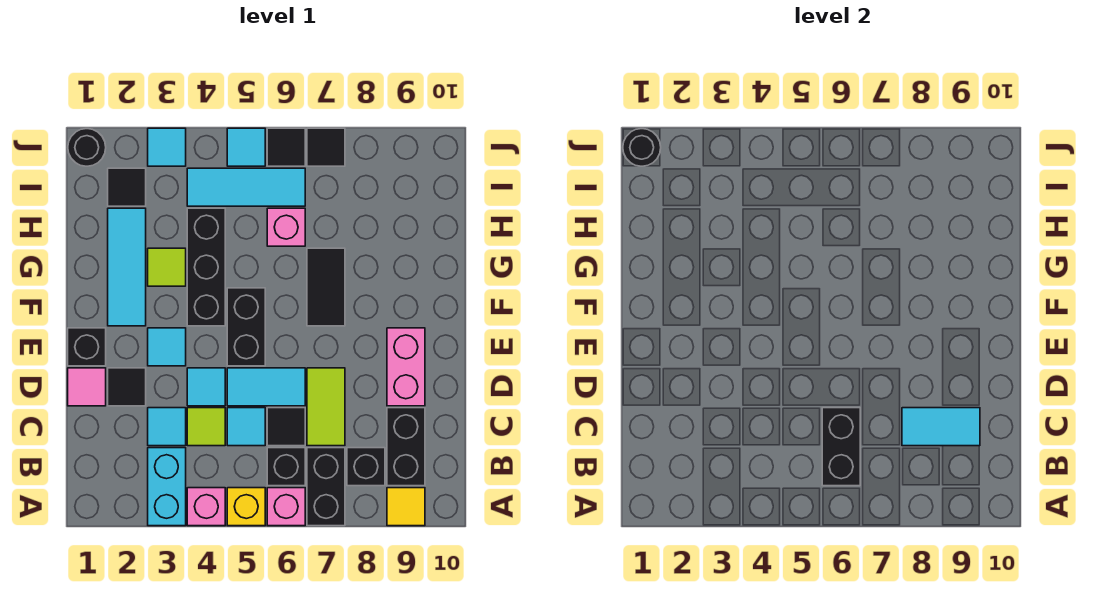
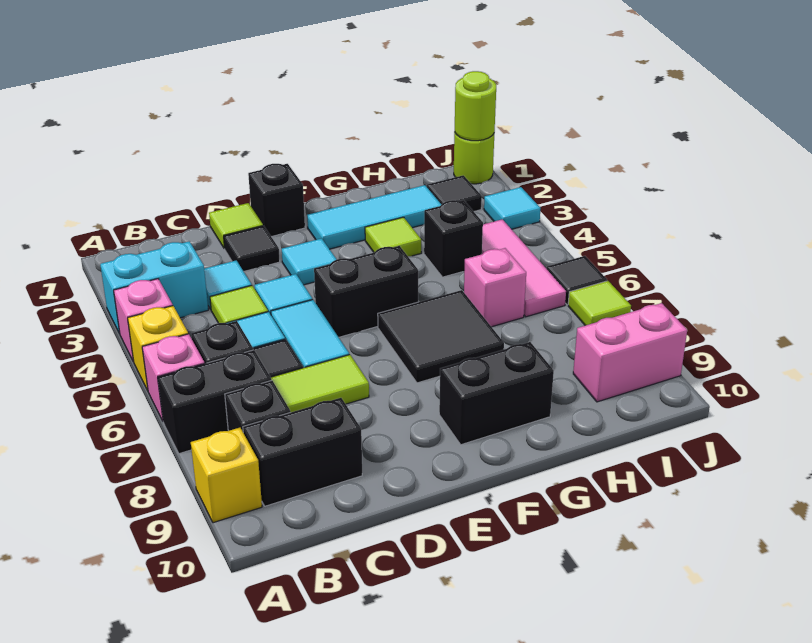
yellow 1x1 tile [387,488,425,526] -> yellow 1x1 brick [191,428,262,523]
black 1x2 brick [822,408,860,486] -> black 1x2 brick moved to [439,342,554,445]
cyan 1x2 tile [902,408,980,446] -> none
pink 1x1 tile [68,368,106,406] -> lime 1x1 tile [209,203,263,249]
pink 1x2 brick [387,328,425,406] -> pink 1x2 brick moved to [573,303,687,402]
black 1x3 brick [187,208,225,326] -> black 1x1 brick [424,200,483,277]
black 1x2 tile [307,248,345,326] -> black 2x2 tile [378,290,504,383]
cyan 1x3 tile [187,168,305,206] -> pink 1x3 tile [482,219,566,317]
black 1x1 round brick [68,129,106,166] -> lime 1x1 round brick [454,132,494,184]
black 1x1 round brick [623,129,661,166] -> lime 1x1 round brick [455,71,496,141]
cyan 1x1 tile [227,128,265,166] -> none
black 1x1 tile [307,128,345,166] -> lime 1x1 tile [568,281,631,325]

